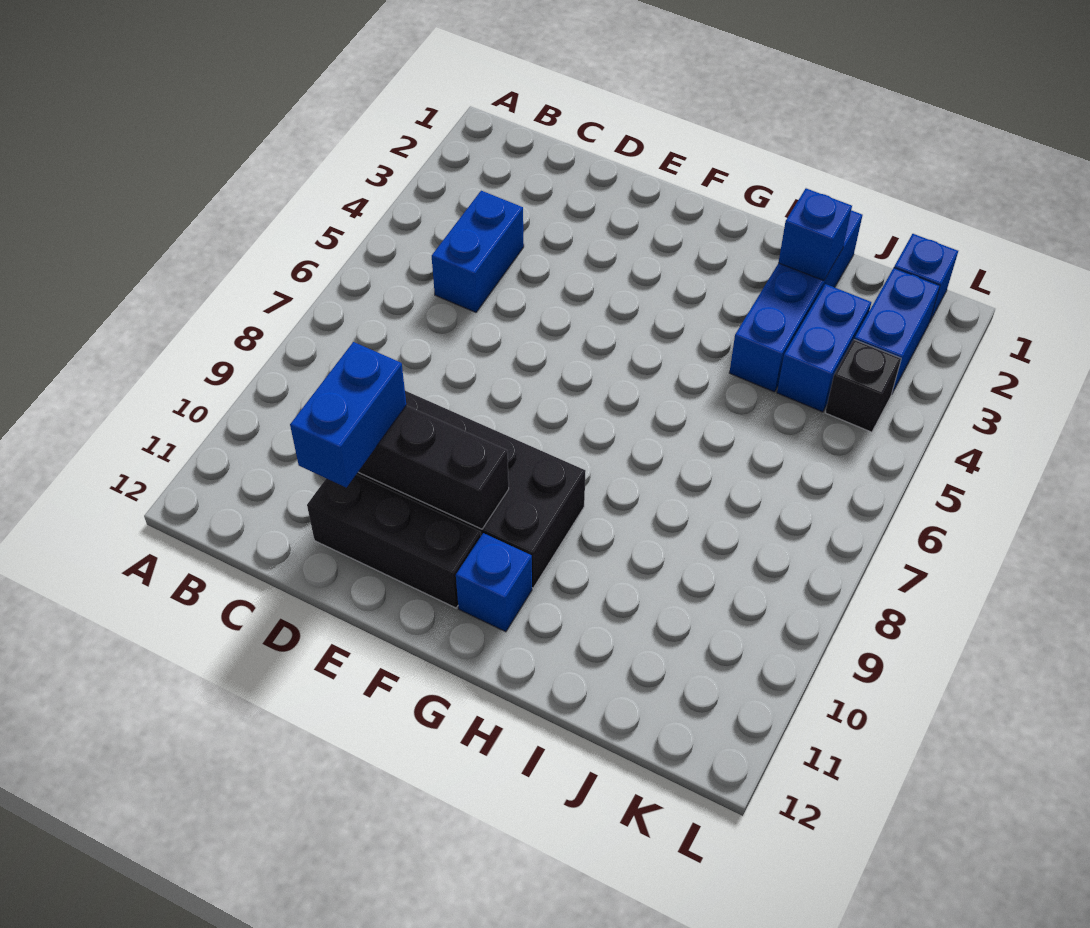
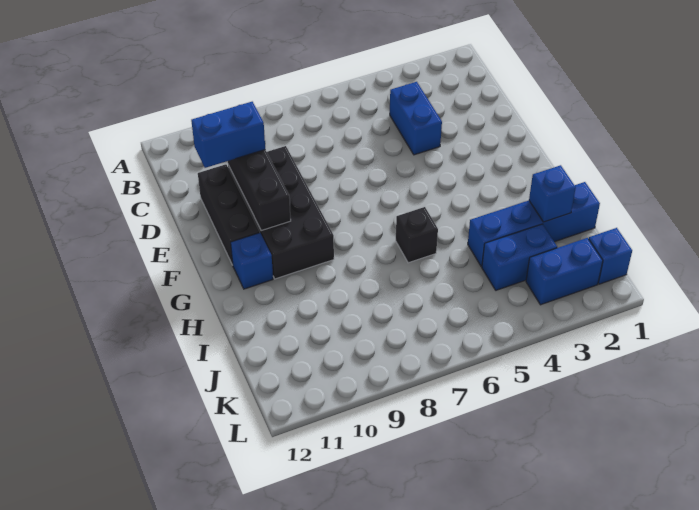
blue 1x2 brick [432,191,524,312] -> blue 1x2 brick turned to [390,82,442,155]
black 1x1 brick [825,340,901,432] -> black 1x1 brick moved to [396,207,438,263]

